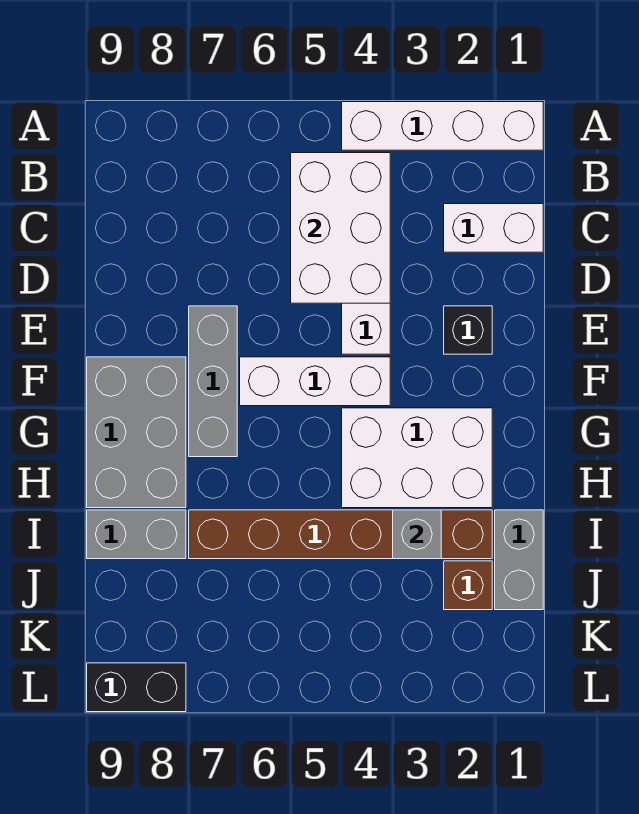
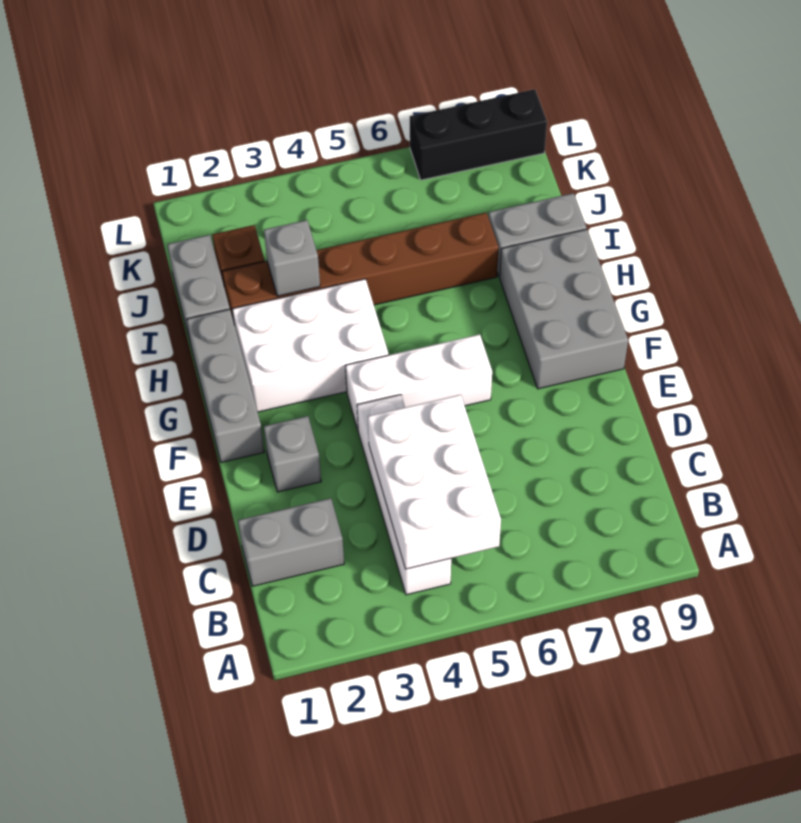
white 1x4 brick [342,102,543,150] -> none
white 1x2 brick [444,204,543,252] -> grey 1x2 brick [238,498,344,586]
black 1x1 brick [444,306,492,354] -> grey 1x1 brick [264,416,321,492]
grey 1x3 brick [189,306,237,457] -> grey 1x3 brick moved to [187,309,264,462]
black 1x2 brick [87,663,186,712] -> black 1x3 brick [410,89,547,180]

